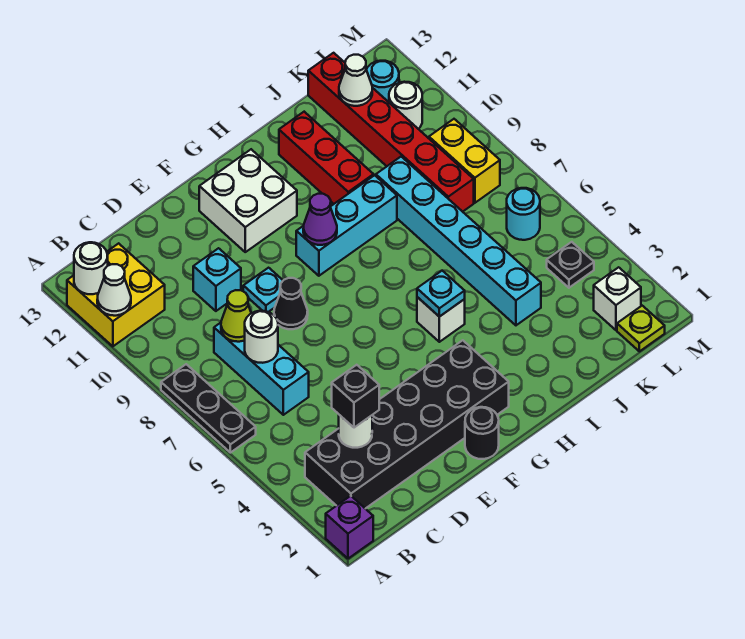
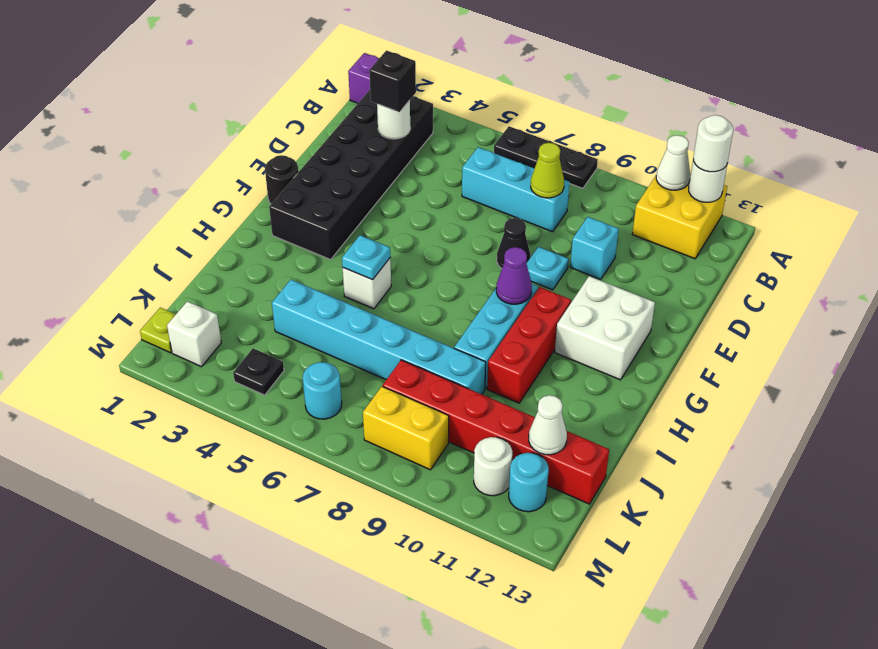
white 1x1 round brick [245,311,278,363] -> white 1x1 round brick moved to [693,115,733,172]
red 1x3 brick [279,112,374,204] -> red 1x3 brick turned to [487,287,571,403]

